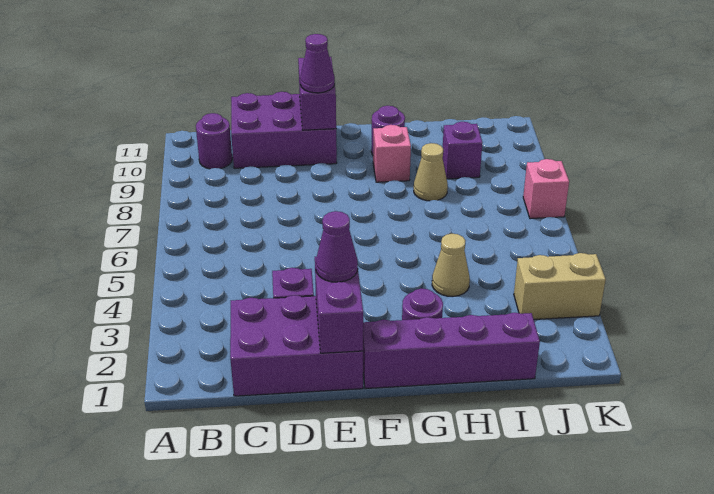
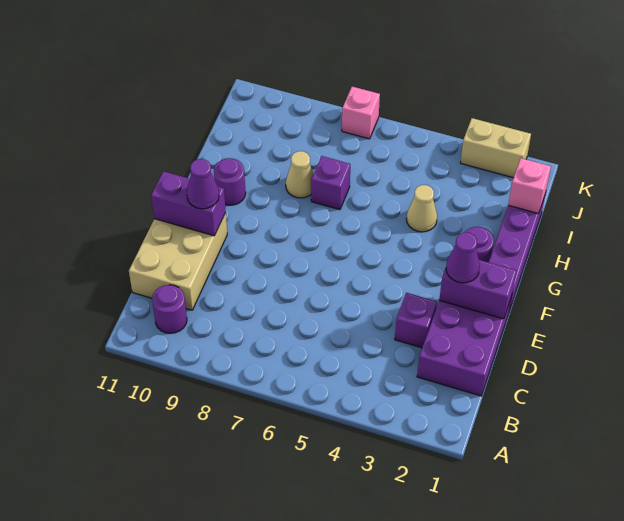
purple 2x3 brick [231,92,337,168] -> tan 2x3 brick [129,213,227,310]
pink 1x1 brick [373,125,411,182] -> pink 1x1 brick moved to [508,158,551,213]
purple 1x1 brick [443,122,482,179] -> purple 1x1 brick moved to [311,156,350,210]
tan 1x2 brick [514,253,606,319] -> tan 1x2 brick turned to [460,118,531,178]

